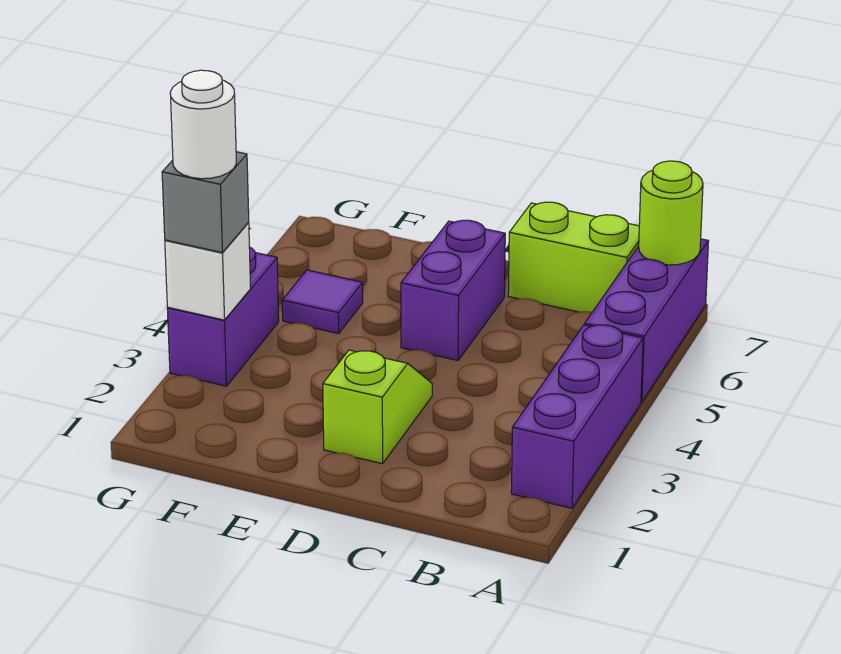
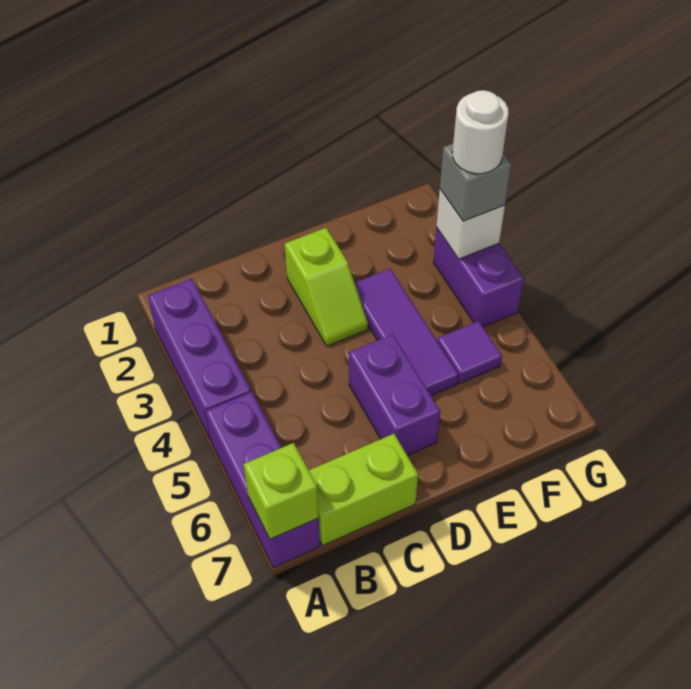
lime 1x1 round brick [639,161,703,265] -> lime 1x1 brick [244,443,319,539]
none -> purple 1x3 tile [355,269,458,396]

